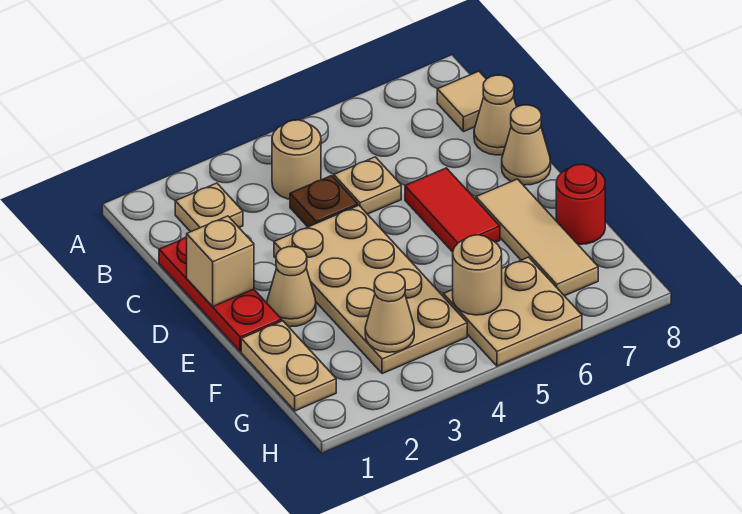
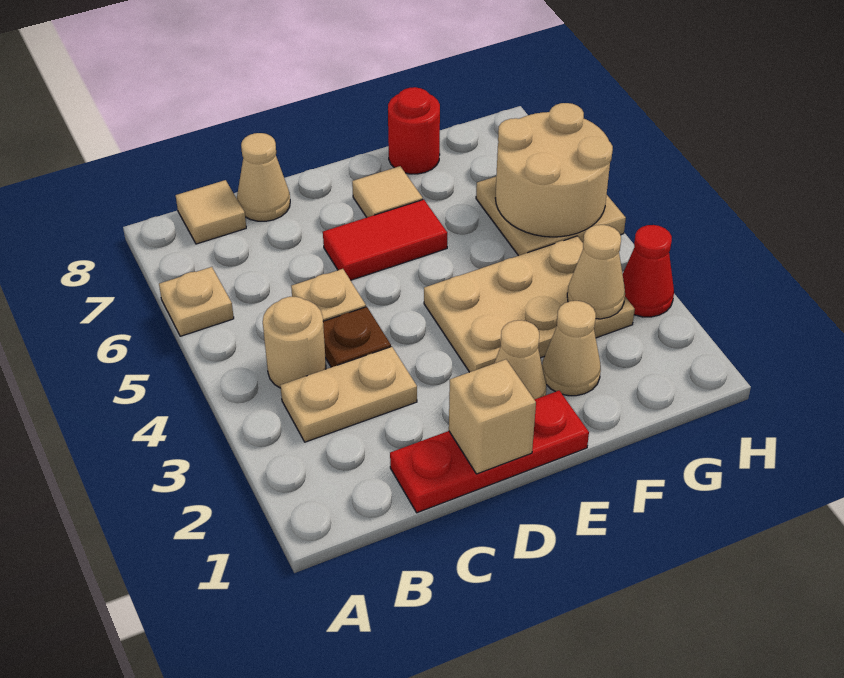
tan 1x1 plate [175,183,243,232] -> tan 1x1 plate moved to [159,267,234,336]
tan 2x4 plate [274,205,467,374] -> tan 2x3 plate [424,236,635,372]
tan 1x1 cone [502,105,551,185] -> tan 1x1 cone moved to [542,301,601,396]
tan 1x3 tile [476,179,598,296] -> tan 1x1 tile [352,166,423,217]
tan 1x2 plate [241,321,336,411] -> tan 1x2 plate moved to [280,347,417,442]
tan 1x1 round brick [453,235,502,315] -> tan 2x2 round brick [495,103,613,237]
none -> red 1x1 cone [623,225,674,317]

